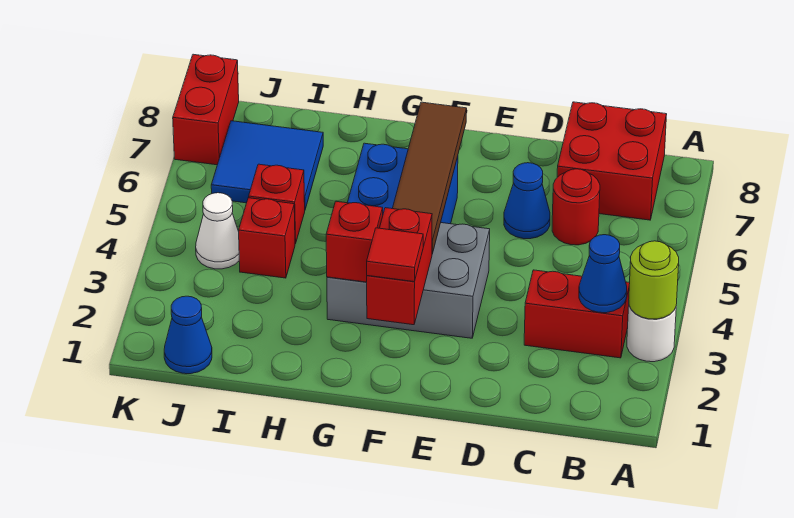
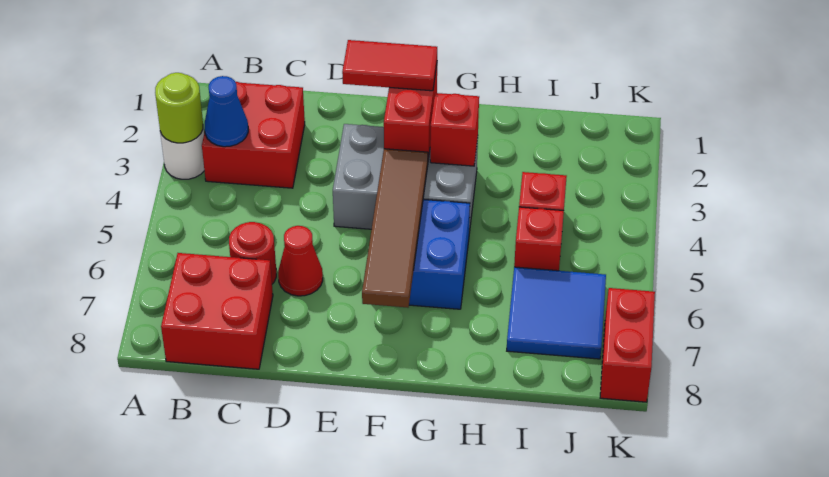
red 1x2 brick [524,270,630,358] -> red 2x2 brick [202,82,305,188]
blue 1x1 cone [504,163,550,239] -> red 1x1 cone [278,226,323,296]
red 1x1 tile [367,228,423,282] -> red 1x2 tile [342,40,437,91]
blue 1x1 cone [164,296,212,374] -> none
white 1x1 cone [196,193,239,269] -> none

